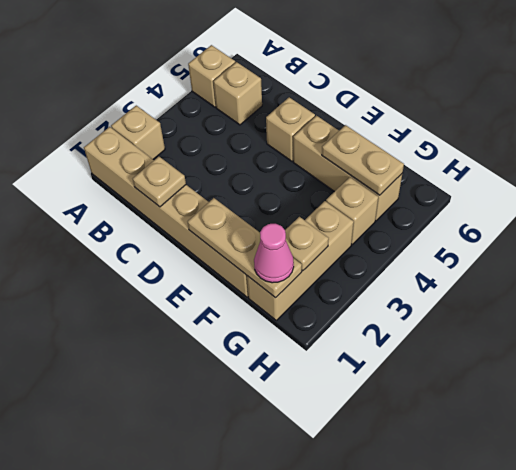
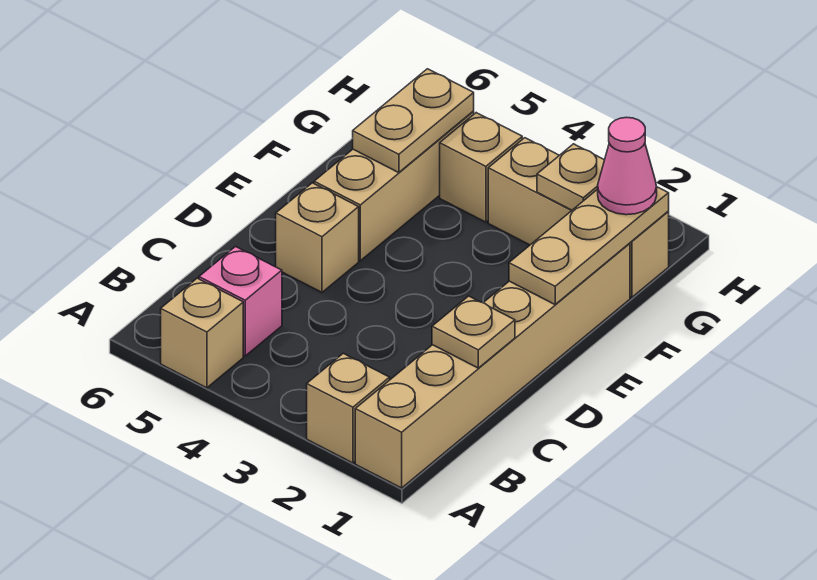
tan 1x1 brick [213,62,262,125] -> pink 1x1 brick [199,246,282,356]

